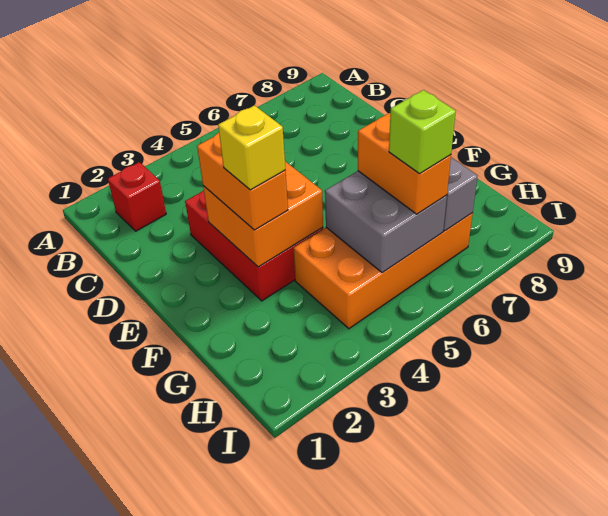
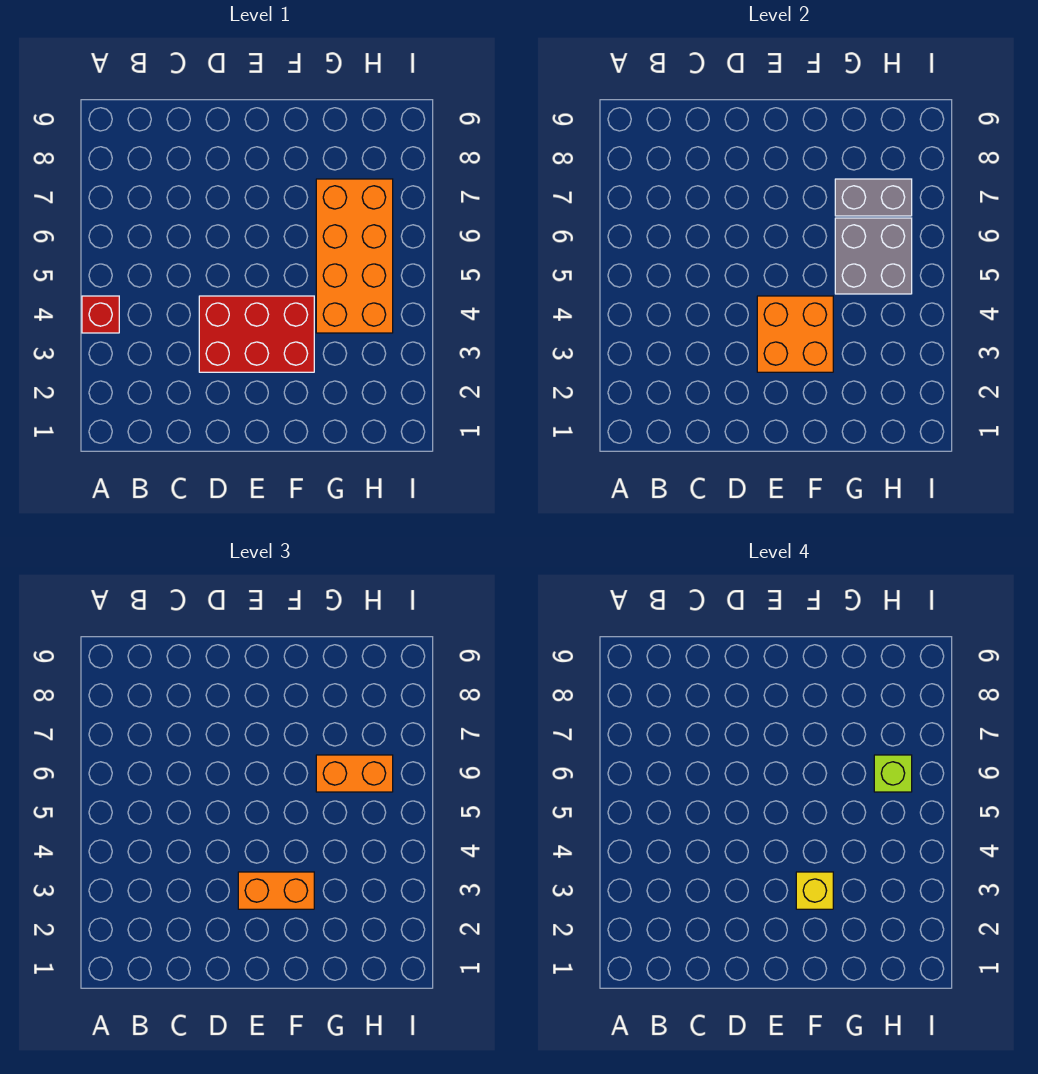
red 1x1 brick [108,162,166,231] -> red 1x1 brick moved to [82,296,119,333]

